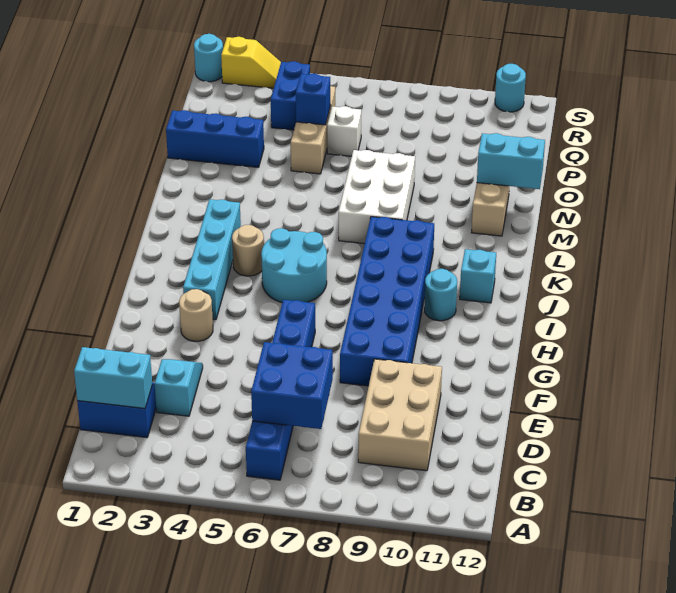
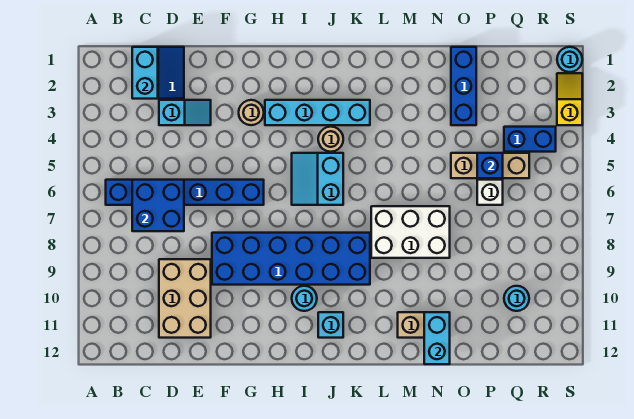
tan 2x3 brick [358,359,442,471] -> tan 2x3 brick turned to [159,259,211,338]
cyan 2x2 round brick [261,228,327,302] -> cyan 2x2 slope [292,153,343,205]
yellow 1x2 slope [221,37,281,88] -> yellow 1x2 slope turned to [557,73,582,125]
cyan 1x1 round brick [495,64,526,112] -> cyan 1x1 round brick moved to [504,286,529,311]

